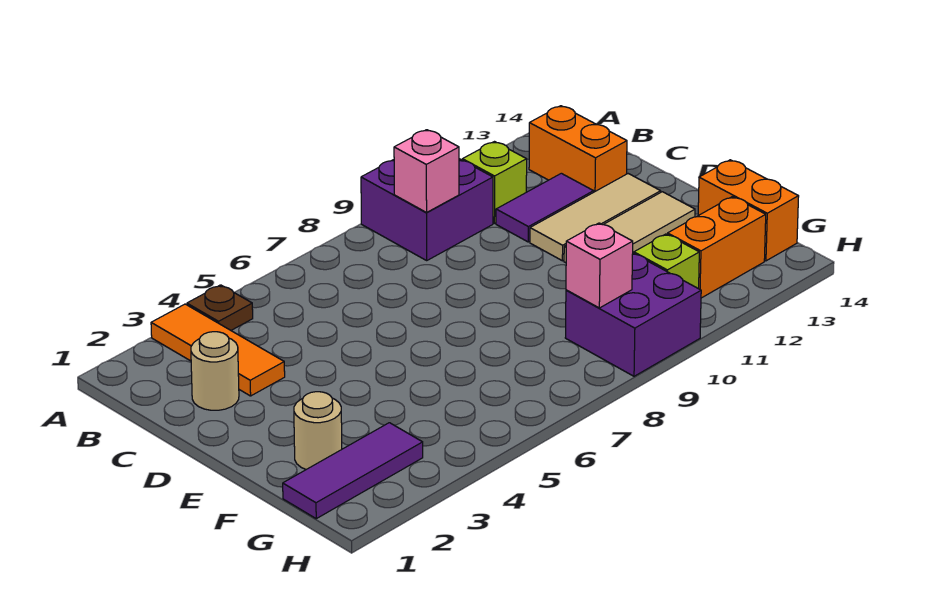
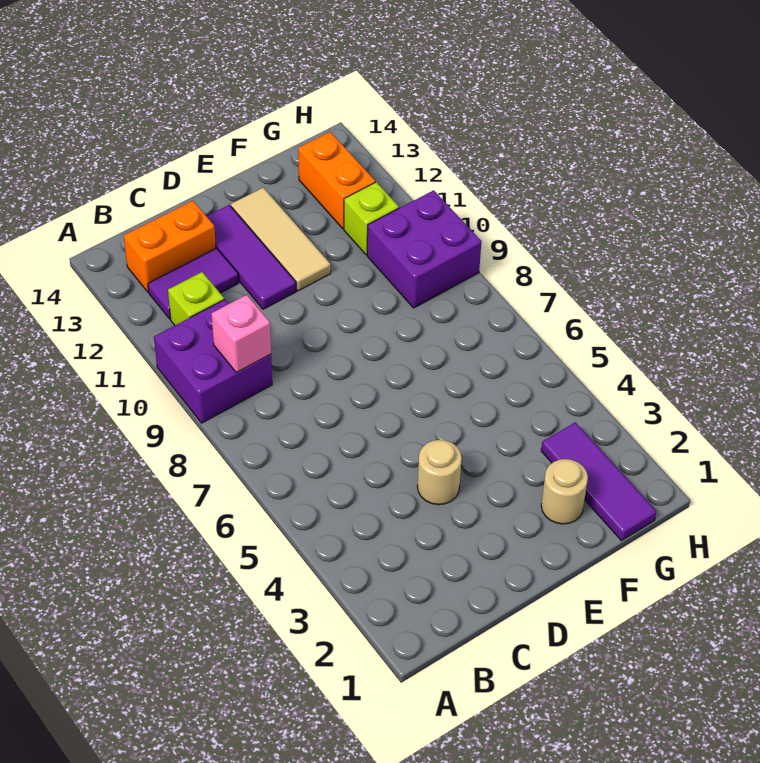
orange 1x3 tile [151,304,285,396] -> none
brown 1x1 plate [187,285,253,330] -> none
tan 1x1 round brick [191,332,239,410] -> tan 1x1 round brick moved to [417,440,462,505]
purple 1x2 tile [496,173,594,242] -> purple 1x2 tile turned to [148,248,239,319]
tan 1x3 tile [530,174,661,261] -> purple 1x3 tile [207,205,296,309]
orange 1x2 brick [698,160,799,261] -> none
pink 1x1 brick [566,223,633,308] -> none

